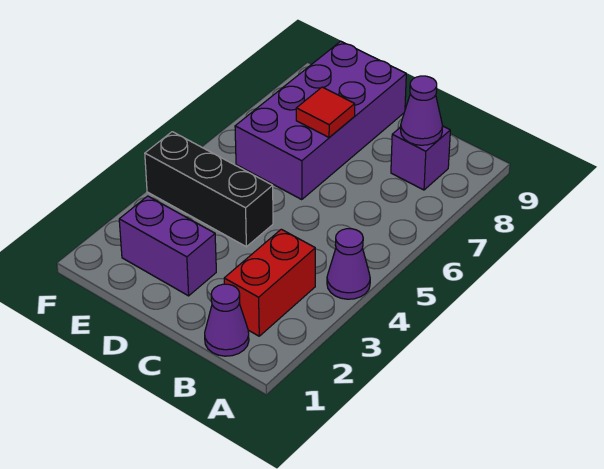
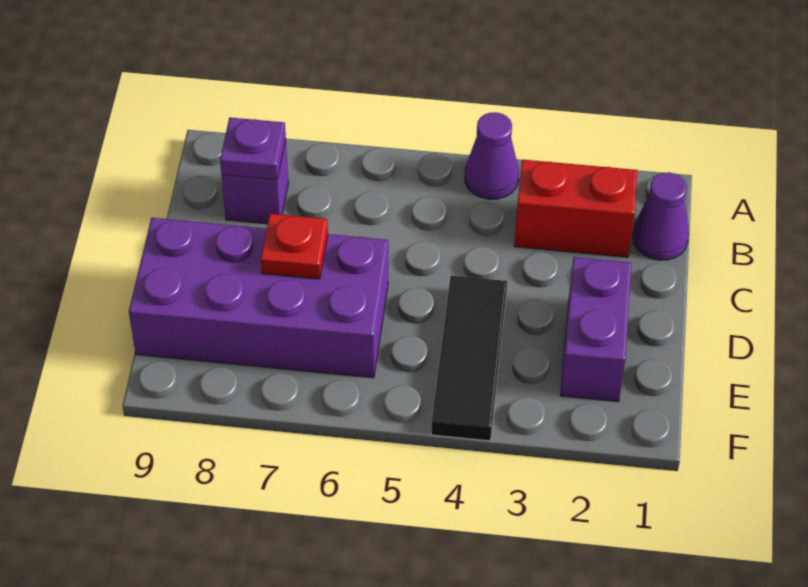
purple 1x1 cone [401,76,443,145] -> purple 1x1 plate [220,118,286,180]
black 1x3 brick [145,132,273,247] -> black 1x3 tile [431,276,507,441]
red 1x1 tile [296,87,355,137] -> red 1x1 plate [261,213,328,279]

